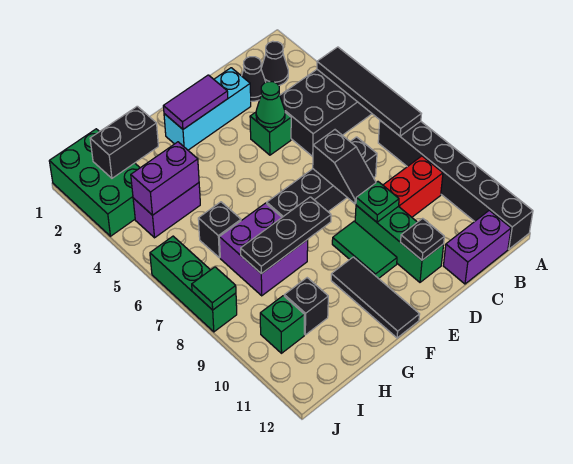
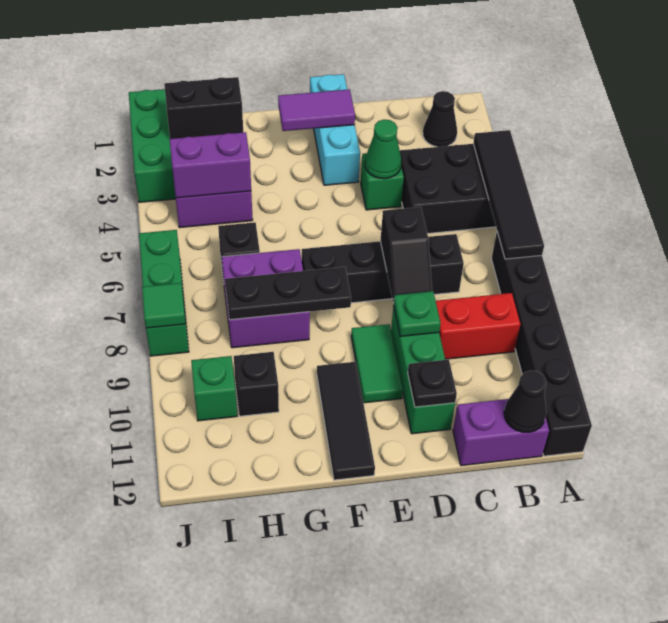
black 1x1 cone [242,57,266,101] -> black 1x1 cone moved to [504,370,546,432]
cyan 1x3 brick [164,68,251,150] -> cyan 1x3 brick turned to [310,74,360,185]

